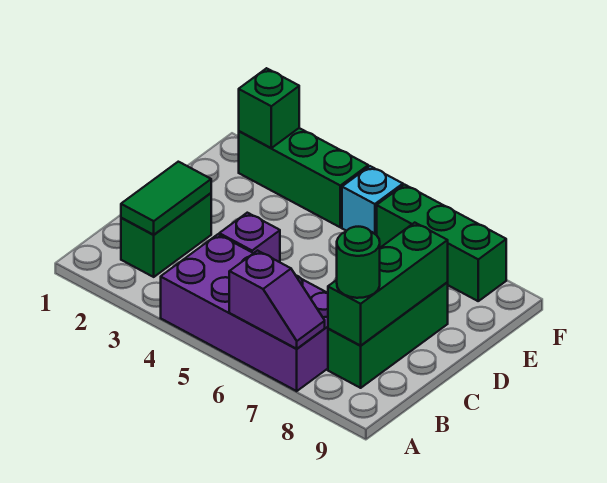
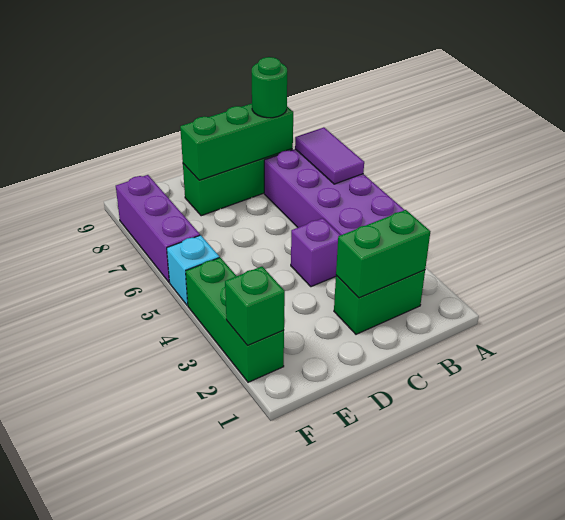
purple 1x2 slope [229,251,325,349] -> purple 1x2 tile [295,127,364,184]
green 1x2 tile [121,162,211,235] -> green 1x2 brick [336,210,430,298]
green 1x3 brick [377,185,506,301] -> purple 1x3 brick [116,175,200,282]

